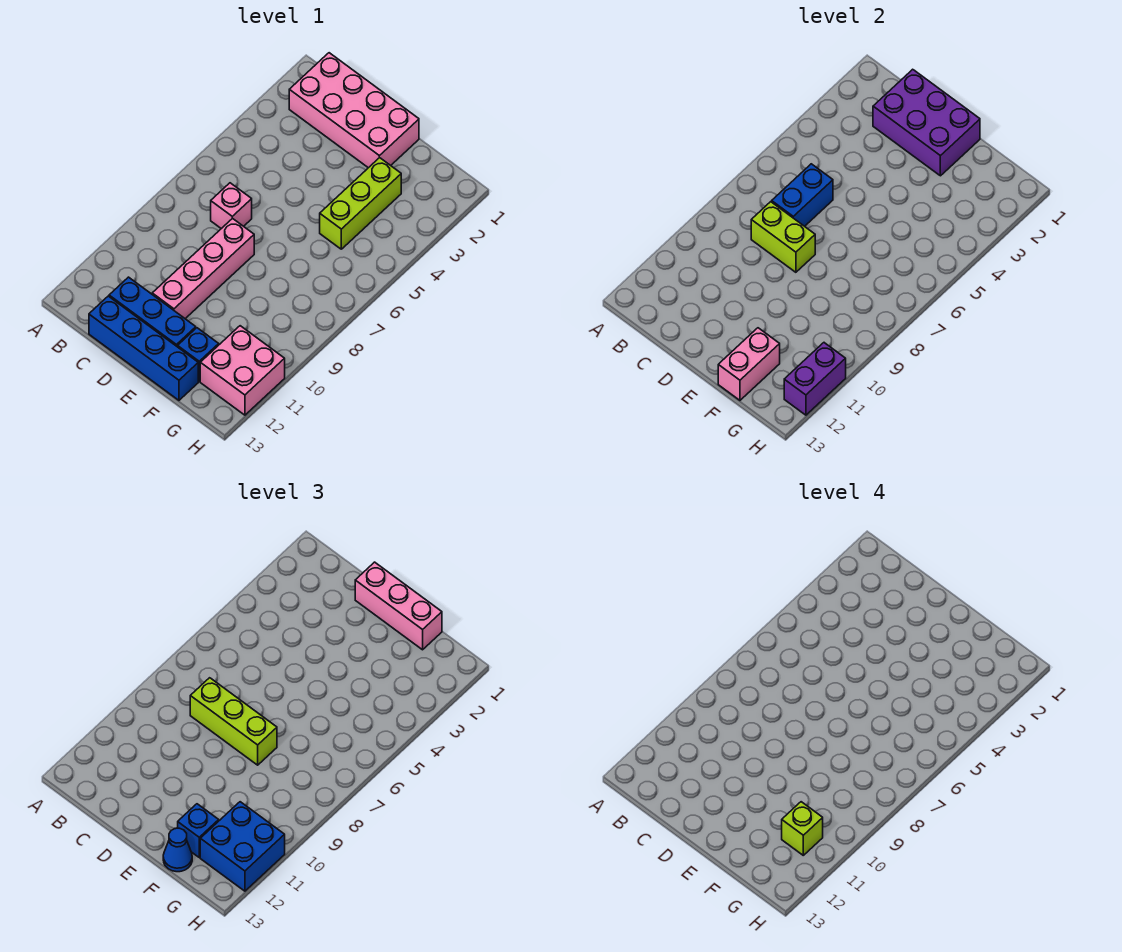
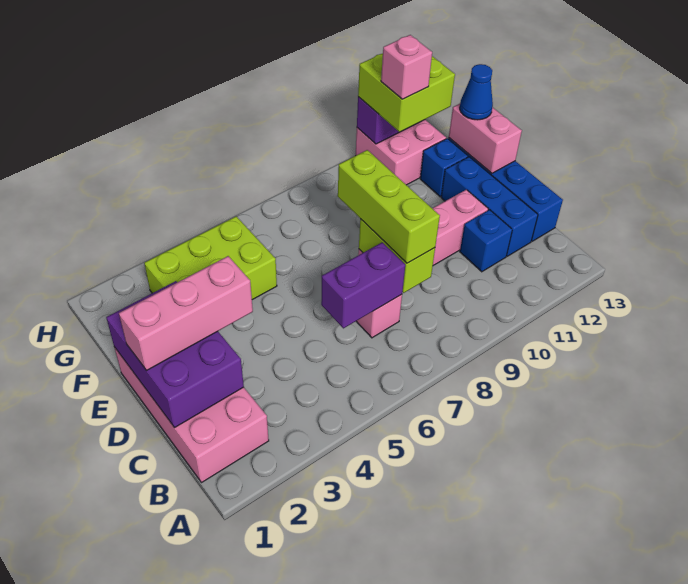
blue 1x2 brick [772,164,833,226] -> purple 1x2 brick [321,242,405,328]
pink 1x3 brick [355,562,442,650] -> pink 1x3 brick turned to [119,256,253,371]
lime 1x3 brick [320,158,401,249] -> lime 2x3 brick [144,216,277,300]
pink 1x2 brick [718,328,780,400] -> pink 1x2 brick turned to [449,104,522,173]
blue 1x1 brick [178,804,219,857] -> blue 1x1 brick moved to [460,210,512,272]
blue 2x2 brick [200,802,285,891] -> lime 2x2 brick [358,53,455,132]
lime 1x1 brick [782,802,823,855] -> pink 1x1 brick [381,35,432,99]

